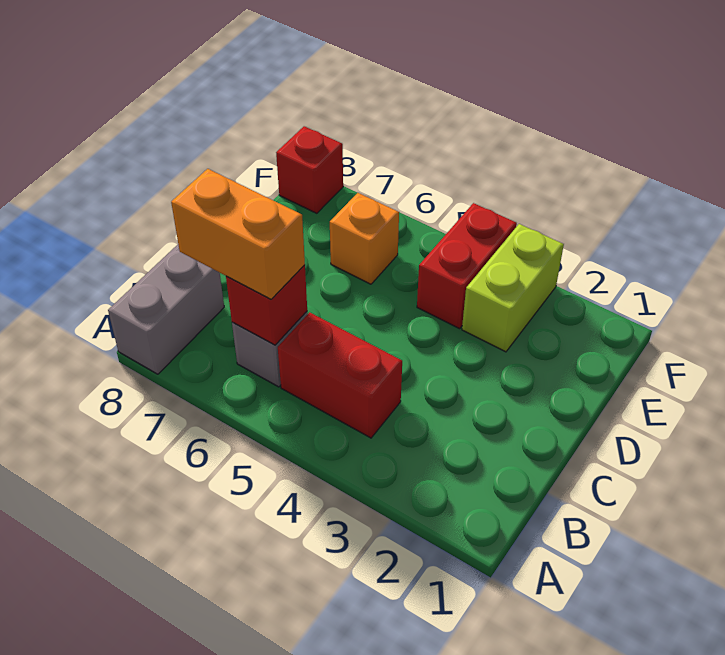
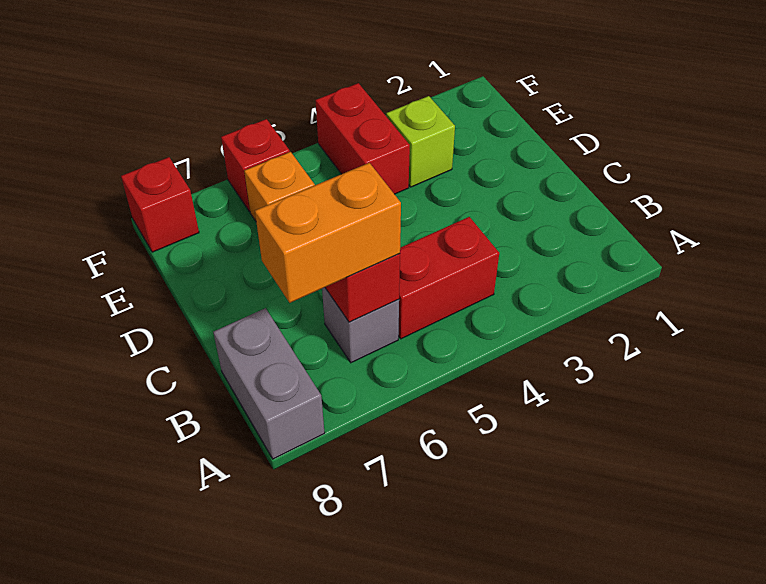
lime 1x2 brick [462,224,564,352] -> lime 1x1 brick [386,96,455,187]
none -> red 1x1 brick [221,119,290,212]

